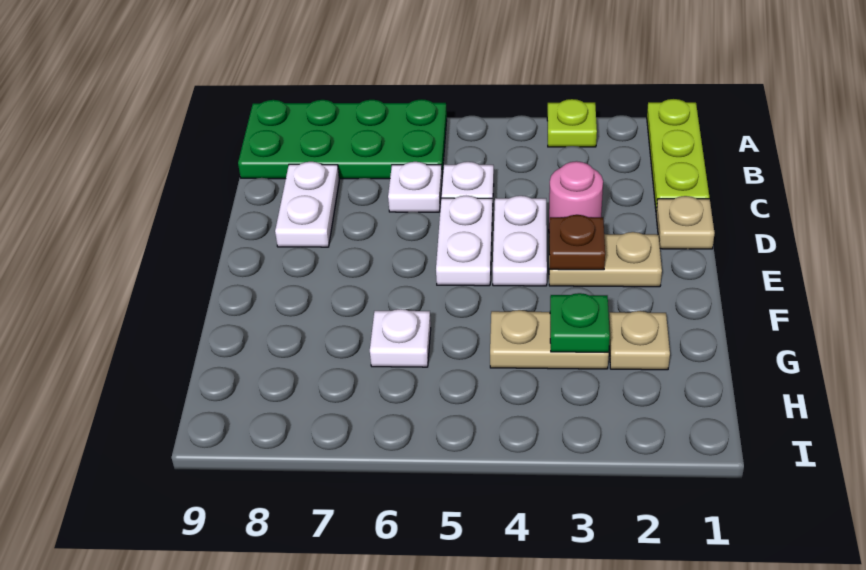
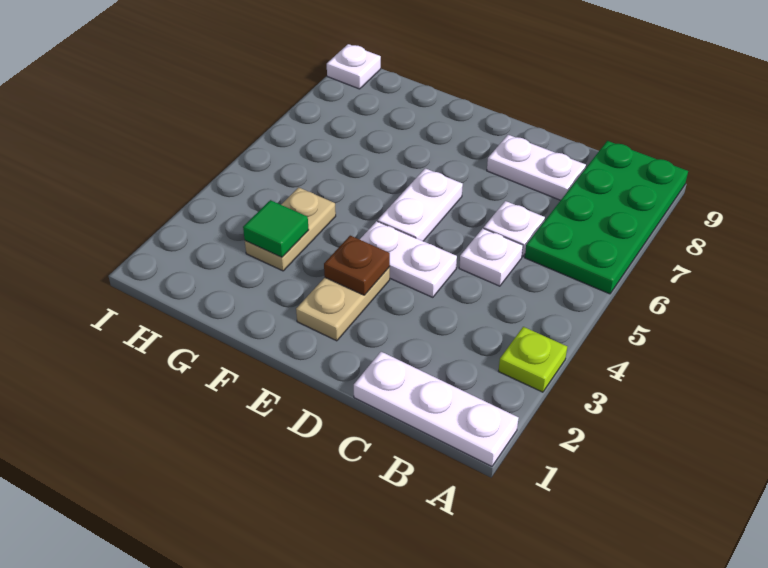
lime 1x3 plate [647,99,709,210] -> white 1x3 plate [354,352,519,466]
tan 1x1 plate [656,196,715,249] -> none
pink 1x1 round brick [549,161,603,223] -> none
white 1x2 plate [436,196,493,286] -> white 1x2 plate turned to [378,168,463,241]
tan 1x1 plate [609,311,670,370] -> none
green 1x1 plate [550,293,610,352] -> green 1x1 tile [243,200,309,257]
white 1x1 plate [370,309,431,367] -> white 1x1 plate moved to [327,44,381,89]

